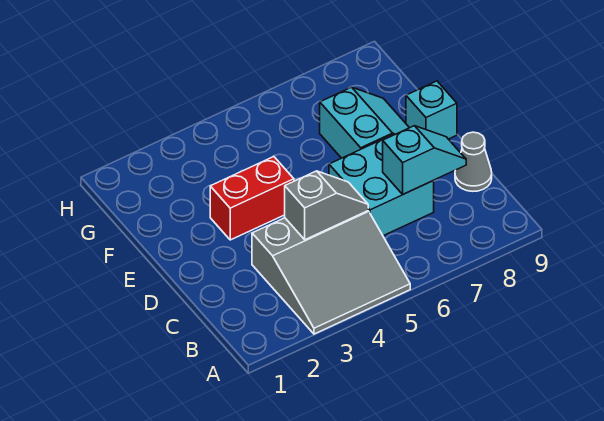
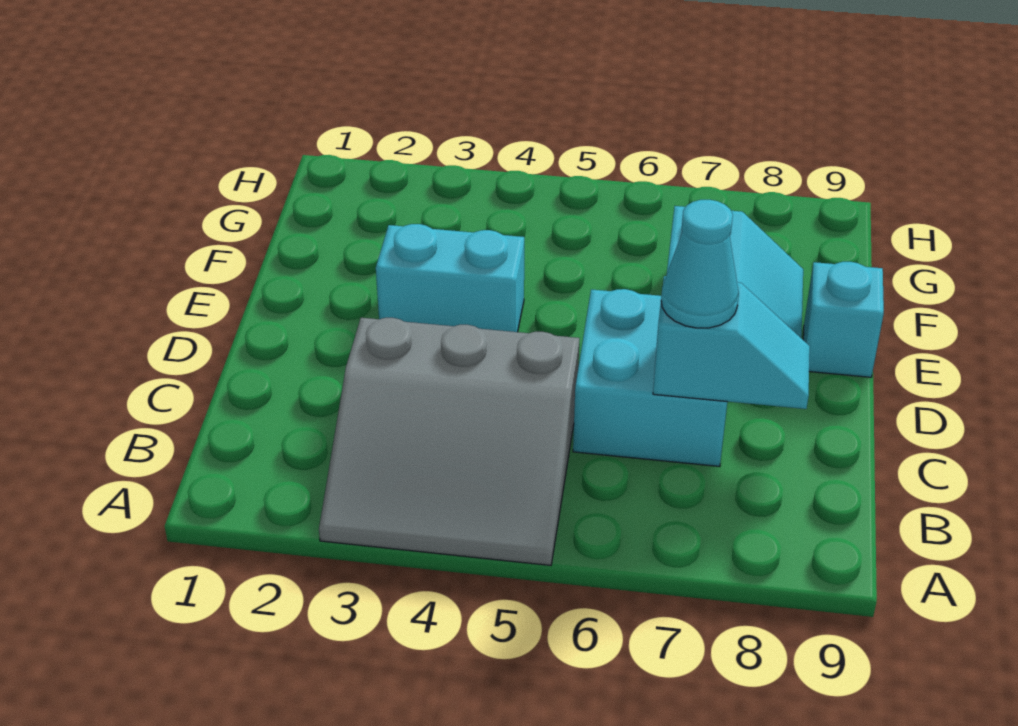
grey 1x2 slope [285,171,368,240] -> none
none -> cyan 1x1 cone [661,200,739,328]
grey 1x1 cone [455,132,492,191] -> none
red 1x2 brick [210,157,294,240] -> cyan 1x2 brick [376,224,524,332]

